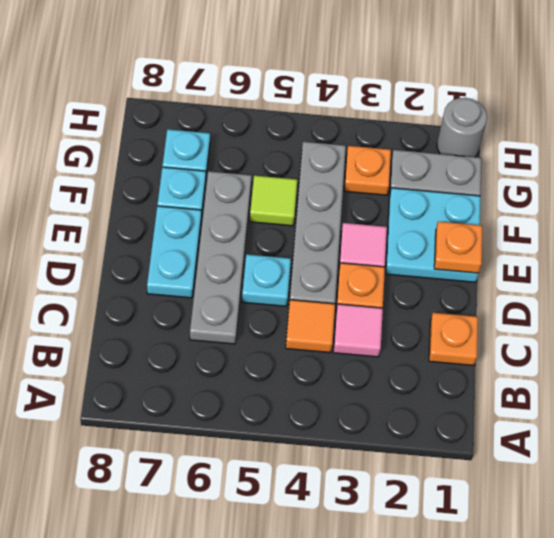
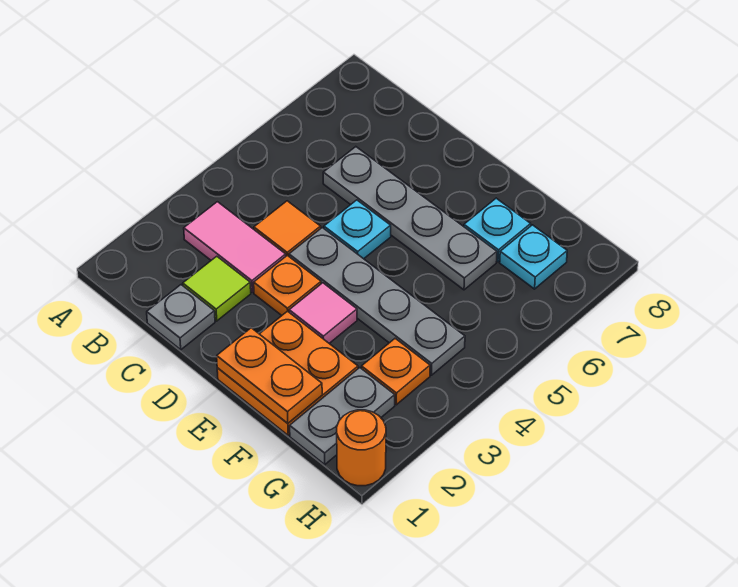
orange 1x1 plate [429,313,478,365] -> grey 1x1 plate [147,285,215,350]
pink 1x1 tile [333,304,383,357] -> pink 1x2 tile [184,202,286,292]
cyan 1x2 plate [147,206,201,298] -> none
cyan 2x2 plate [385,188,481,282] -> orange 2x2 plate [217,311,358,435]
orange 1x1 plate [434,222,483,273] -> orange 1x2 plate [217,328,322,423]
lime 1x1 tile [250,176,297,226] -> lime 1x1 tile moved to [183,256,251,321]
grey 1x1 round brick [437,98,487,157] -> orange 1x1 round brick [337,410,386,486]

